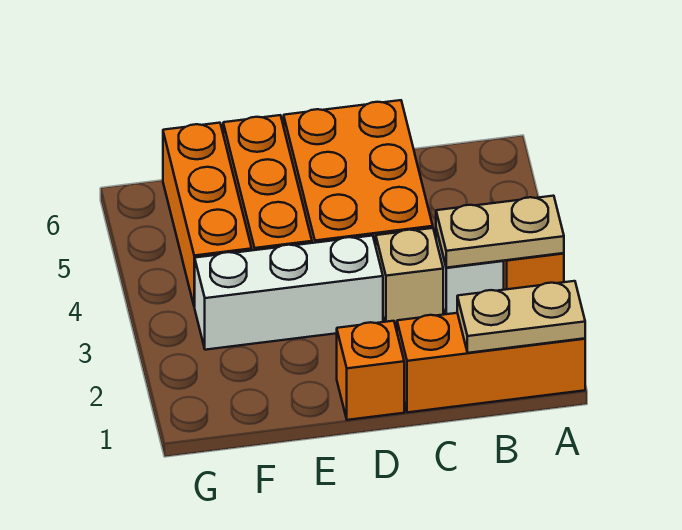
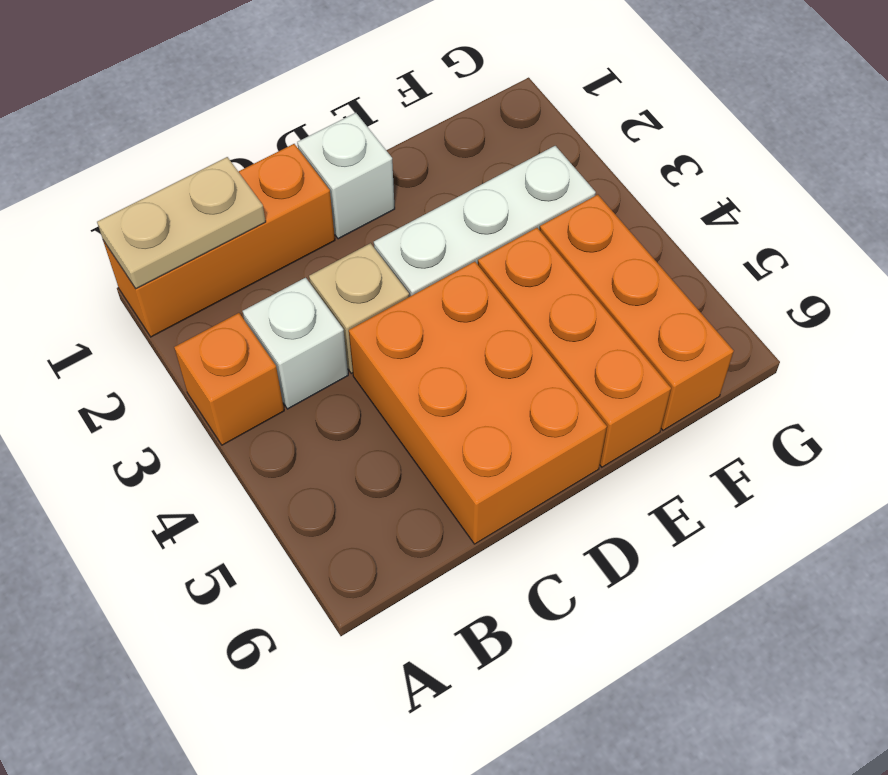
tan 1x2 plate [436,196,564,268] -> none
orange 1x1 brick [337,321,404,420] -> white 1x1 brick [297,113,395,239]

